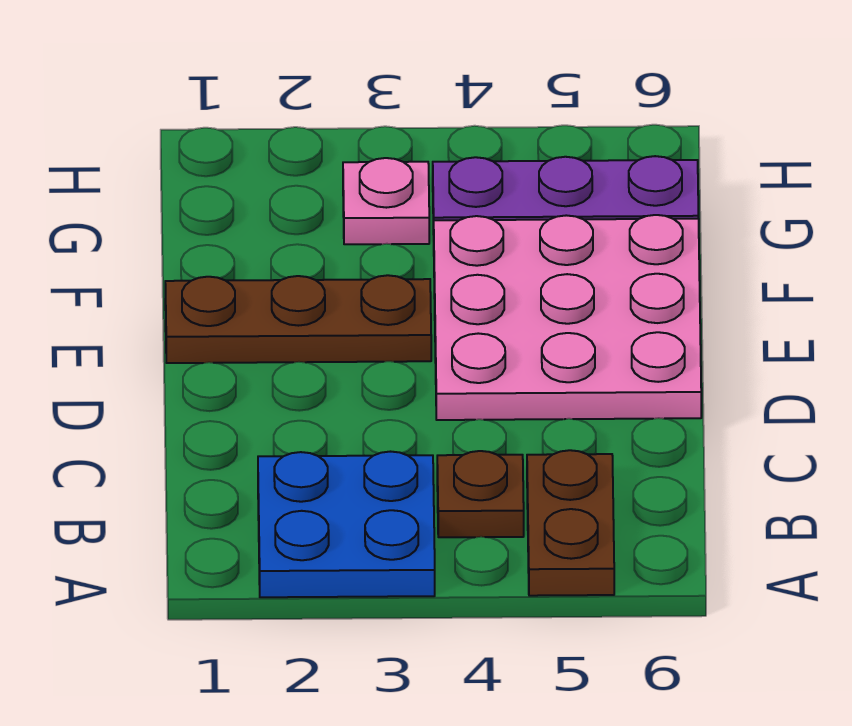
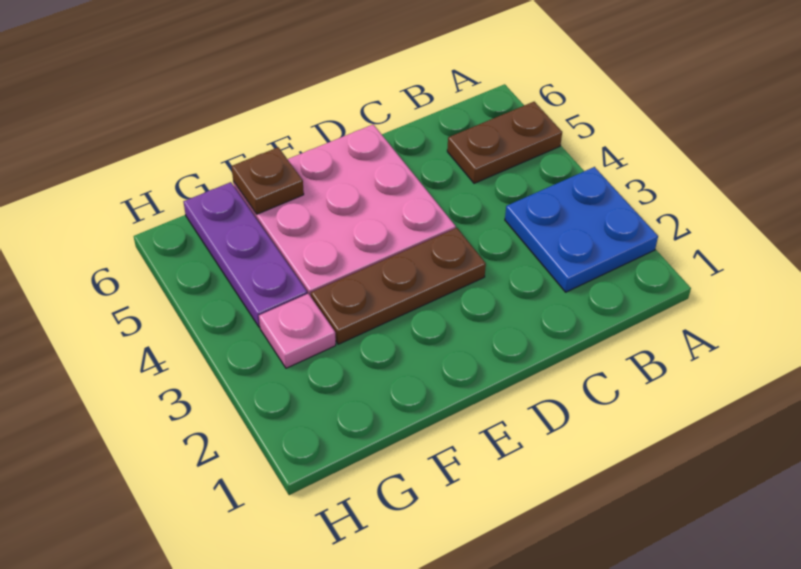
brown 1x1 plate [437,451,524,537] -> brown 1x1 plate moved to [232,147,304,214]
brown 1x3 plate [165,275,431,363] -> brown 1x3 plate turned to [311,228,486,344]

